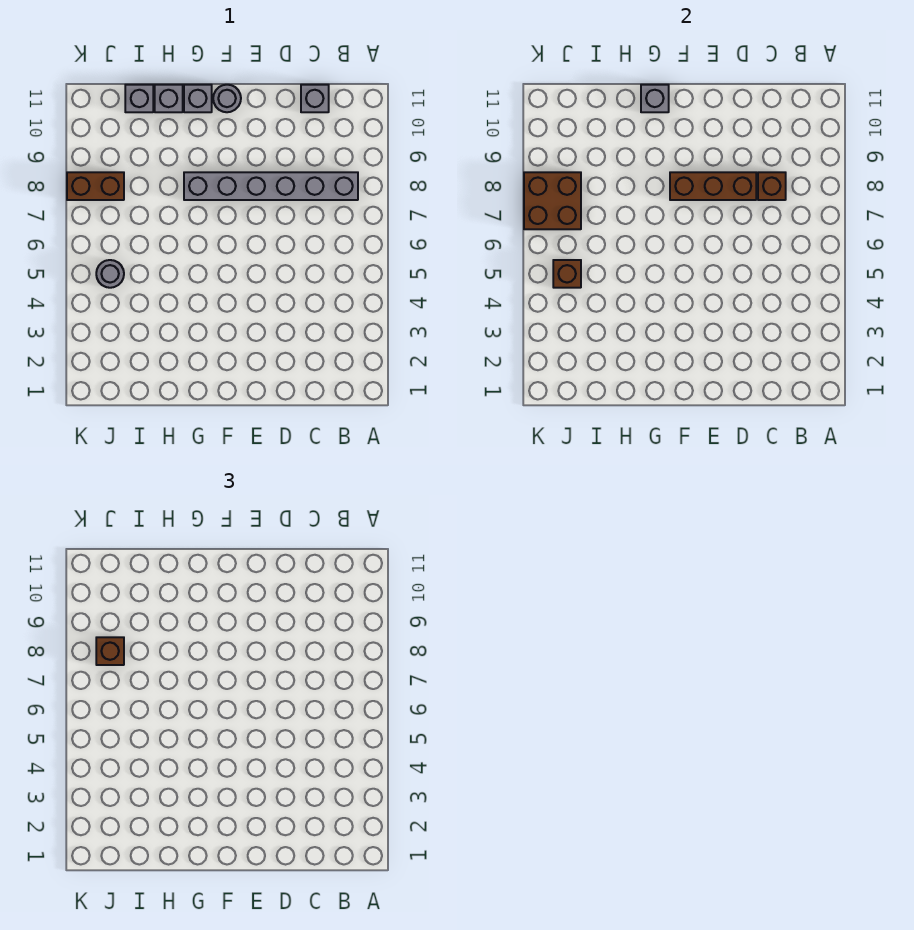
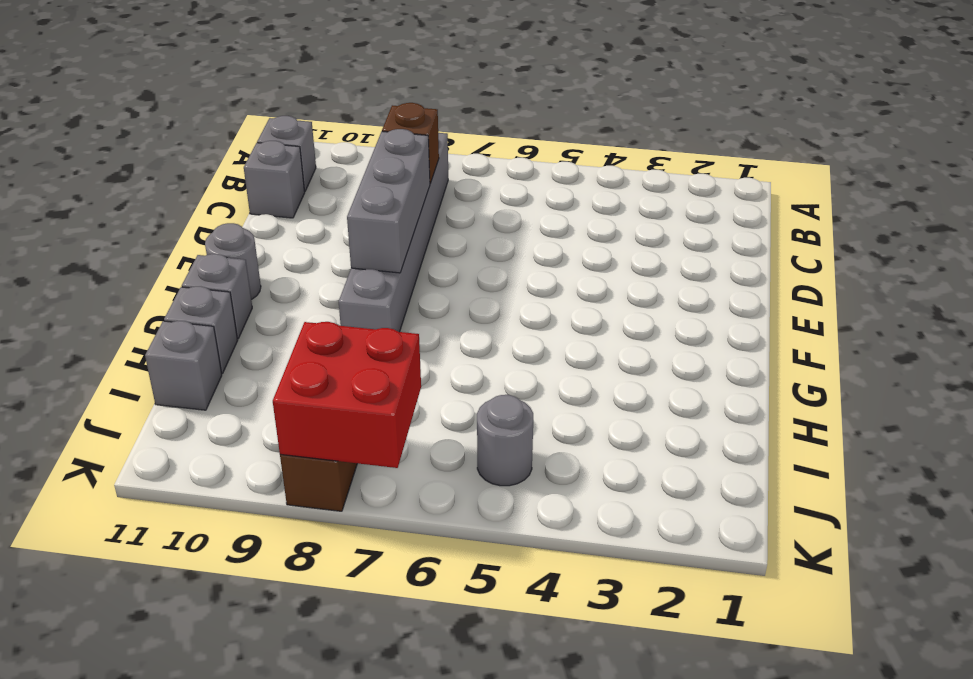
brown 1x3 brick [670,172,756,200] -> grey 1x3 brick [347,129,430,273]
grey 1x1 brick [641,85,669,112] -> grey 1x1 brick moved to [257,116,316,191]
brown 1x1 brick [553,260,581,288] -> none
brown 2x2 brick [524,172,581,229] -> red 2x2 brick [273,322,421,468]
brown 1x1 brick [96,637,124,665] -> none

